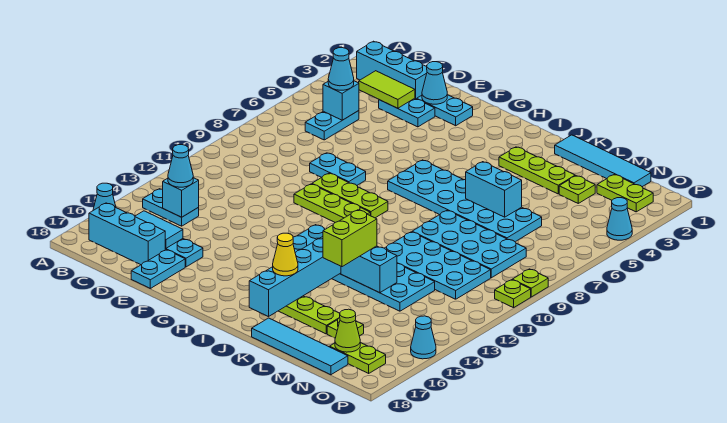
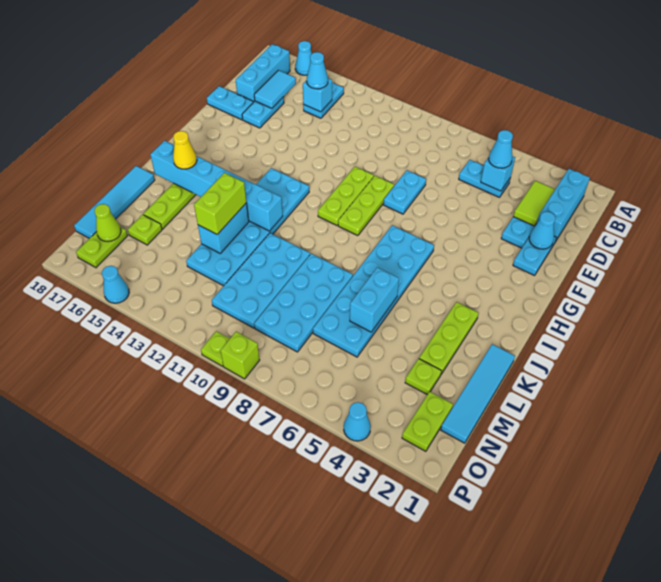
lime 1x2 brick [323,210,377,267] -> lime 1x2 brick turned to [194,173,247,234]
lime 1x1 plate [512,269,548,297] -> lime 1x1 brick [221,332,259,379]

